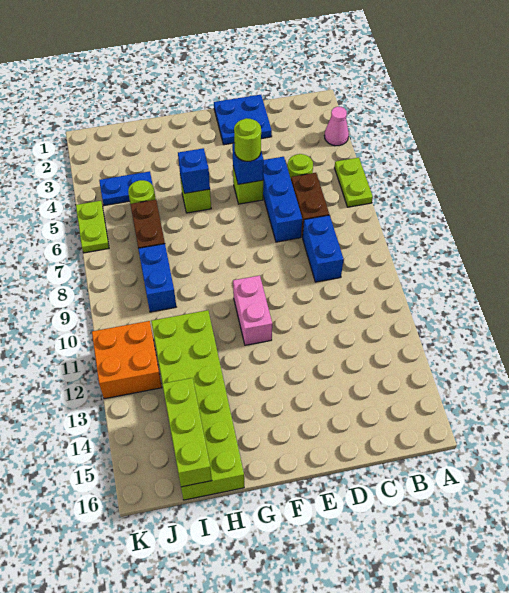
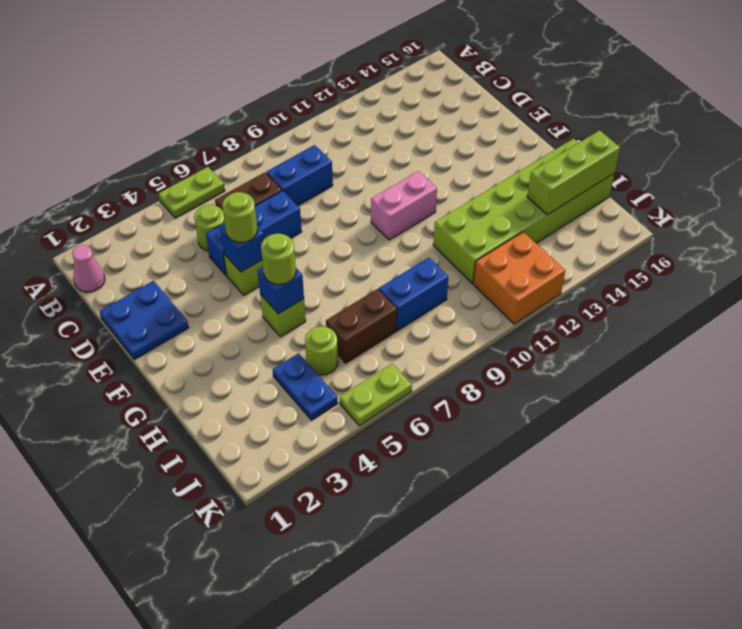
pink 1x1 cone [324,107,349,146] -> pink 1x1 cone moved to [72,245,105,292]
none -> lime 1x1 round brick [261,234,296,285]

